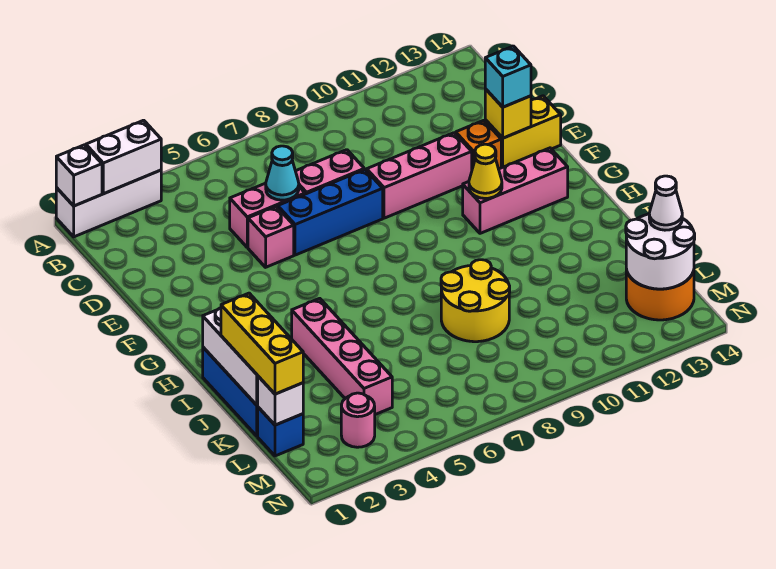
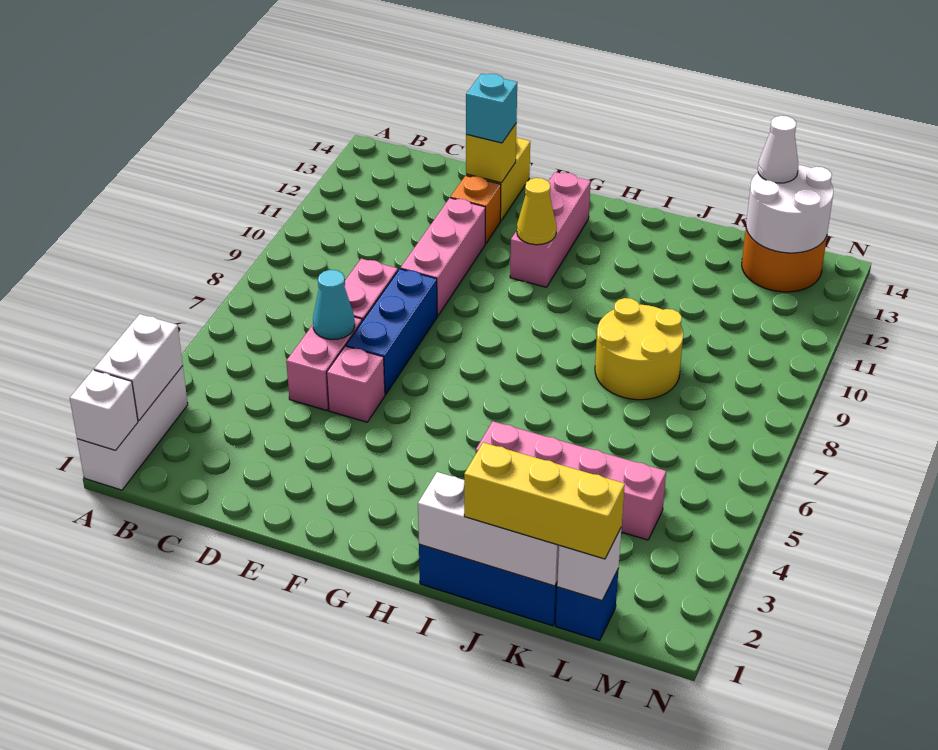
pink 1x1 round brick [341,393,375,447] -> none

